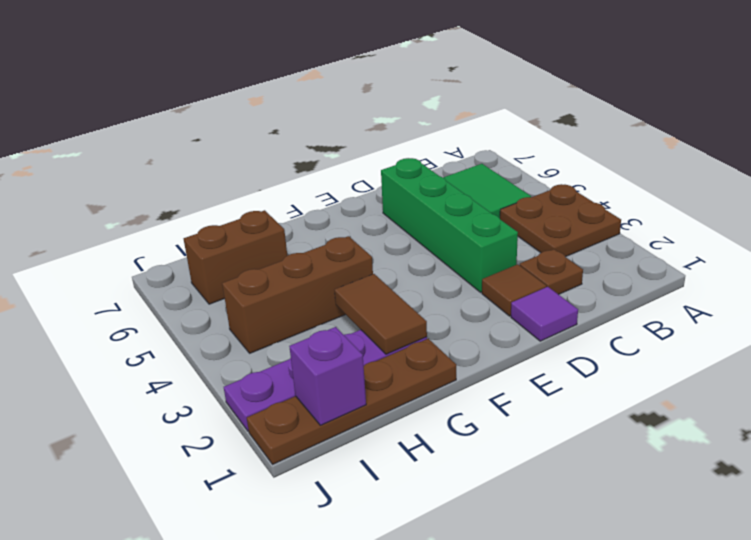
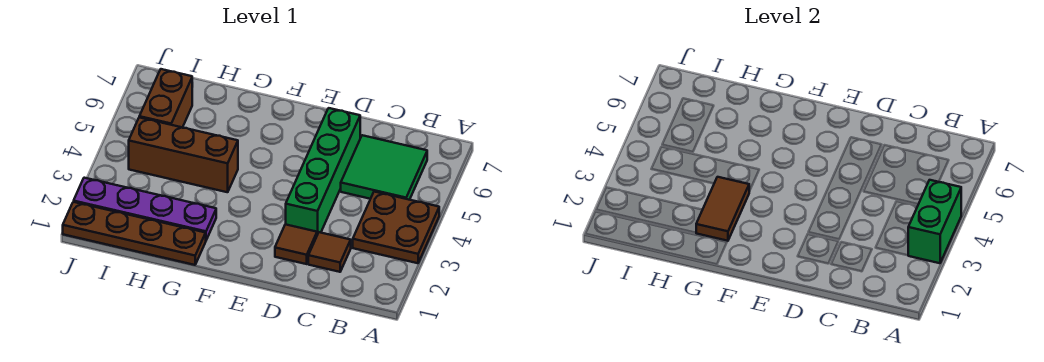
none -> green 1x2 brick [908,180,961,263]
brown 1x1 plate [520,249,583,295] -> brown 1x1 tile [308,232,351,272]
purple 1x1 tile [511,287,578,341] -> none
brown 1x2 brick [184,210,287,304] -> brown 1x2 brick turned to [139,69,192,128]
purple 1x1 brick [289,327,366,425] -> none

